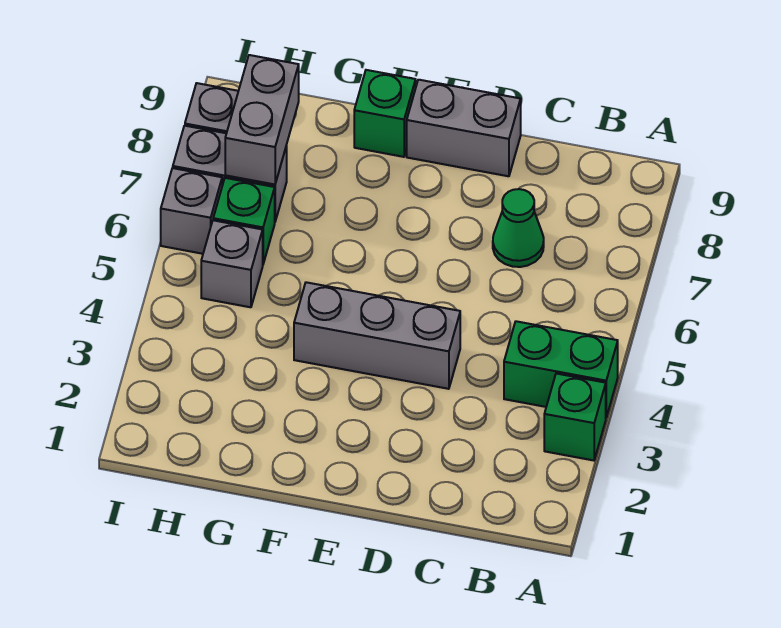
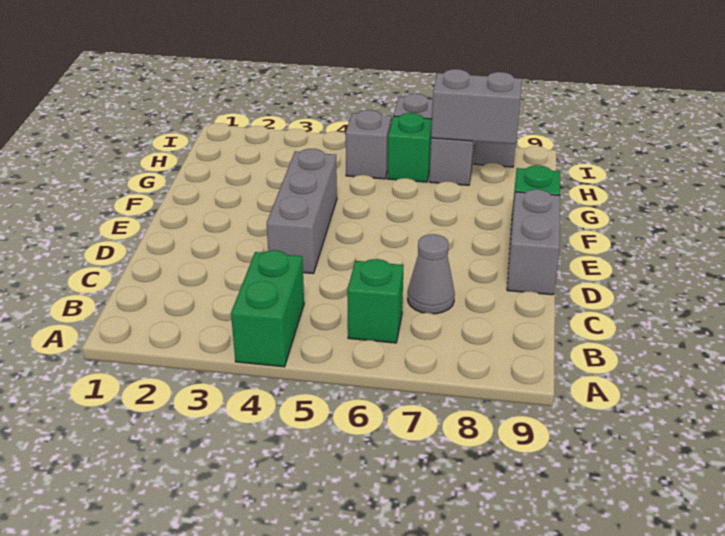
green 1x1 brick [544,374,606,460] -> green 1x1 brick moved to [347,259,404,343]
green 1x1 cone [493,189,544,267] -> grey 1x1 cone [408,234,455,314]

